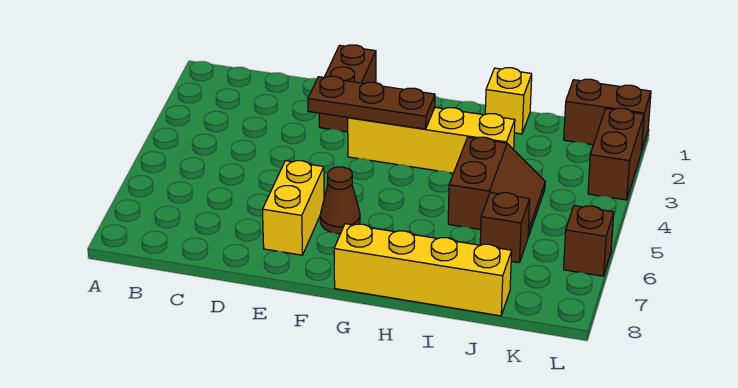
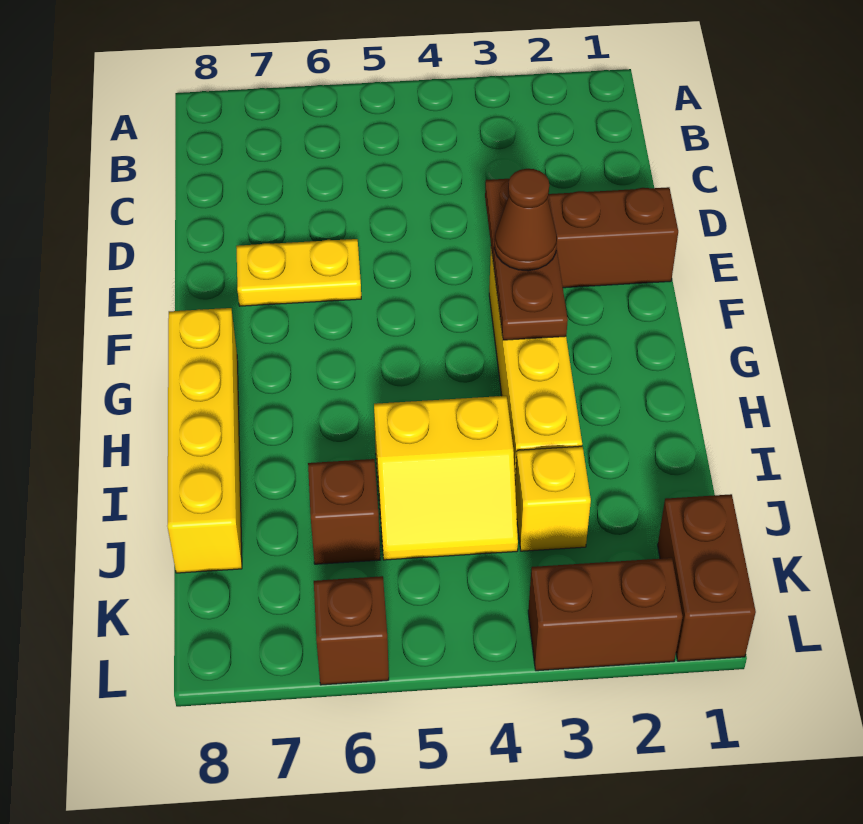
yellow 1x2 brick [262,161,324,255] -> yellow 1x2 plate [236,239,361,306]
brown 1x1 cone [320,167,360,234] -> brown 1x1 cone moved to [494,169,557,271]
yellow 1x1 brick [485,68,532,134] -> yellow 1x1 brick moved to [515,446,591,551]
brown 2x2 slope [448,137,545,237] -> yellow 2x2 slope [374,396,518,560]

